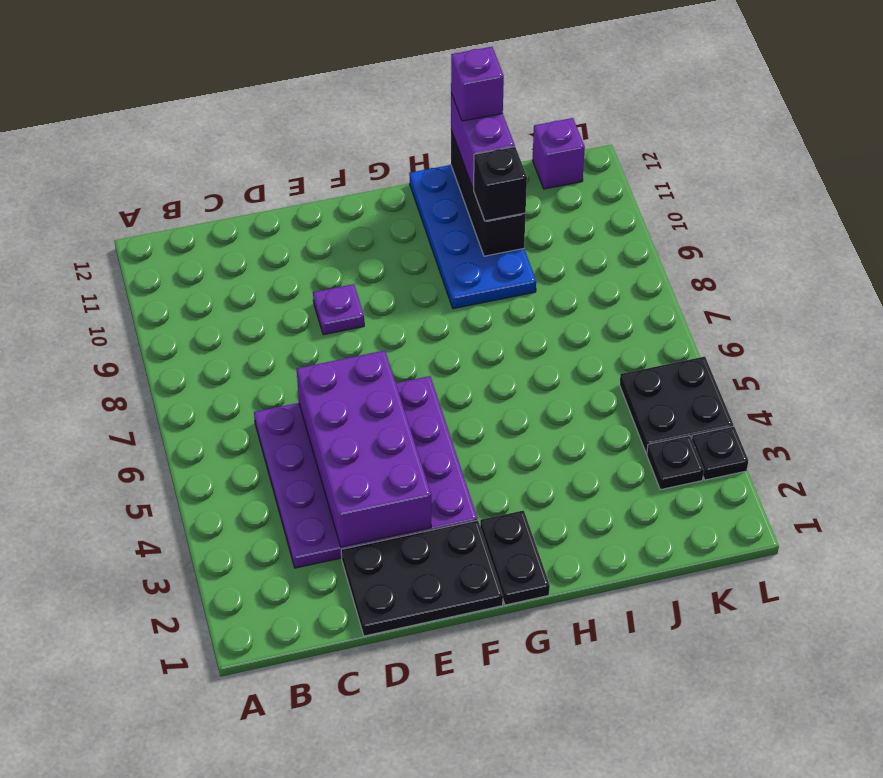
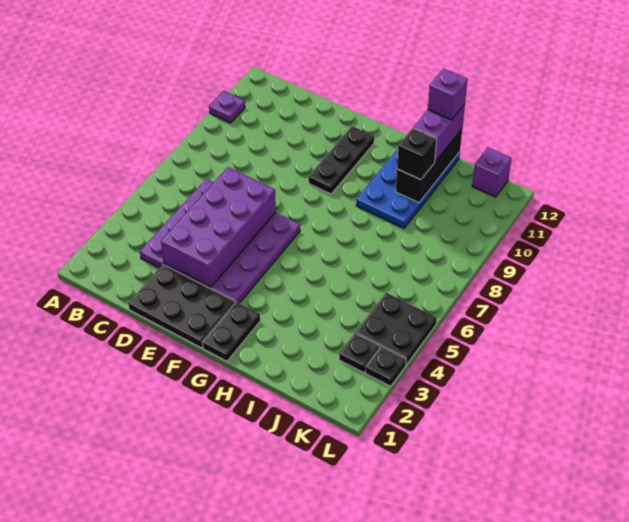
purple 1x1 plate [313,284,364,335] -> purple 1x1 plate moved to [209,91,245,123]
none -> black 1x3 plate [309,126,374,194]

